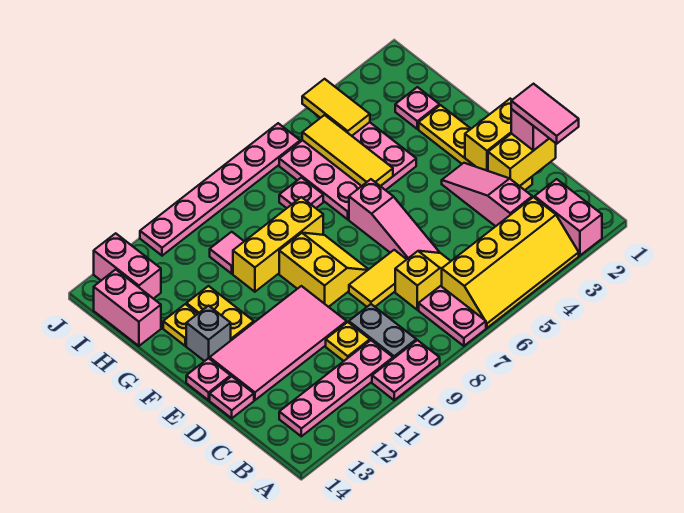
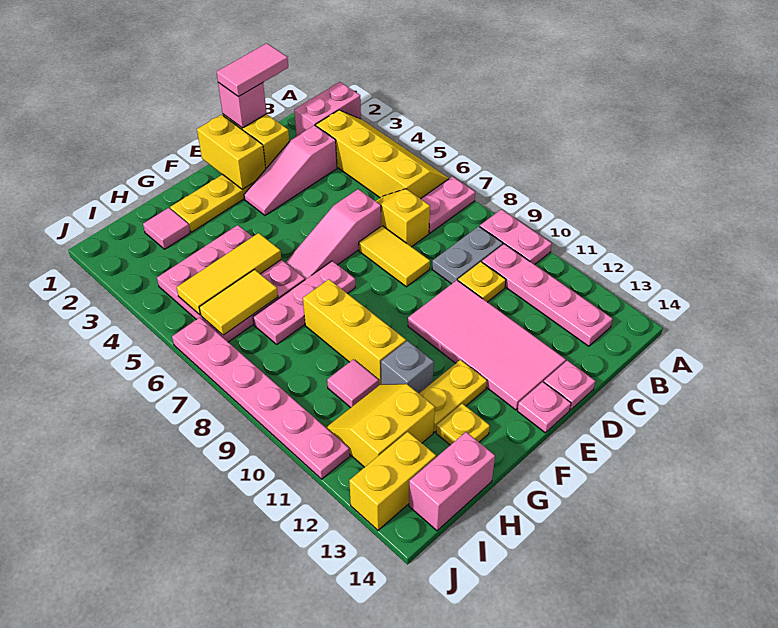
pink 1x3 slope [349,179,440,259] -> pink 1x3 slope turned to [285,189,381,280]
yellow 2x2 slope [279,233,369,307] -> yellow 2x2 slope moved to [326,384,435,467]
grey 1x1 brick [186,306,231,361] -> grey 1x1 brick moved to [381,341,434,393]
pink 1x1 plate [395,87,439,129] -> pink 1x1 tile [143,208,190,249]
pink 1x1 plate [279,177,323,208] -> pink 1x3 plate [253,261,355,344]
yellow 1x2 tile [302,79,370,136] -> yellow 1x2 tile moved to [199,270,278,335]
pink 1x2 brick [94,233,161,299] -> yellow 1x2 brick [349,432,436,530]

